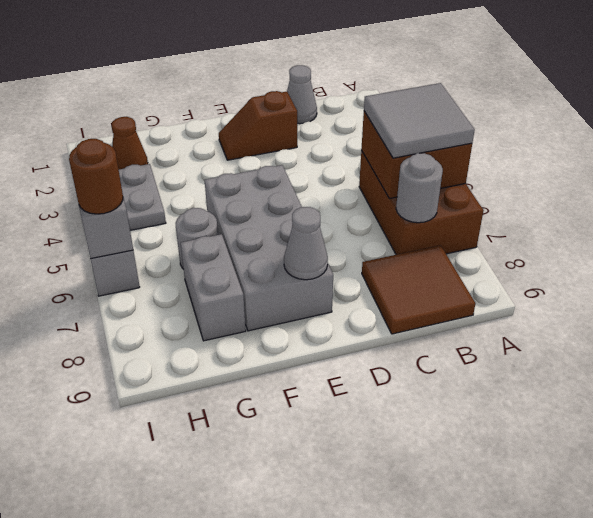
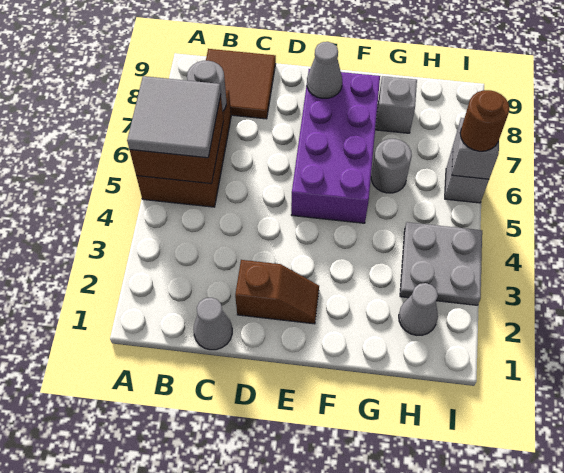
grey 2x4 brick [205,165,333,331] -> purple 2x4 brick [291,69,380,223]
grey 1x2 brick [181,234,246,341] -> grey 1x1 brick [375,76,417,133]
brown 1x1 cone [112,117,148,170] -> grey 1x1 cone [399,283,438,335]

